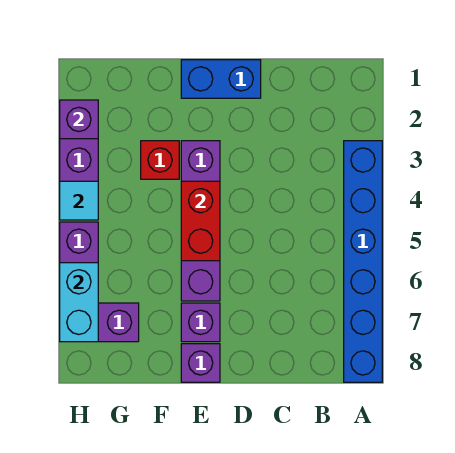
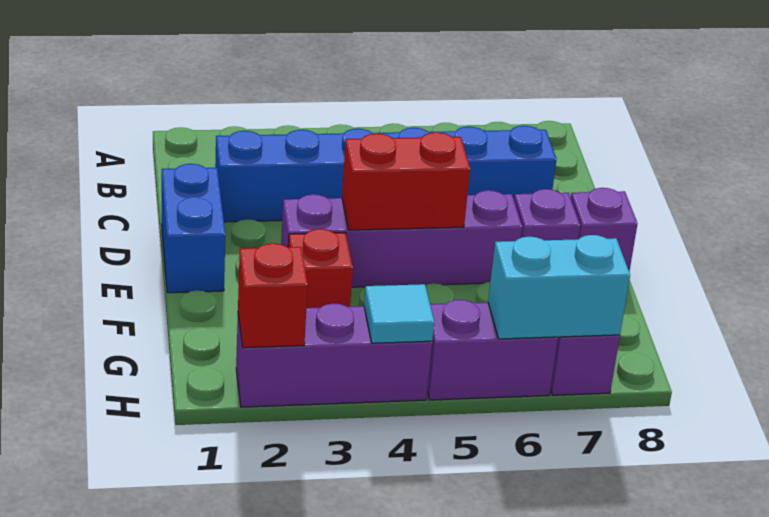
blue 1x6 brick [344,141,382,382] -> blue 1x6 brick moved to [215,126,557,222]
purple 1x1 brick [60,100,98,139] -> red 1x1 brick [238,243,308,348]

